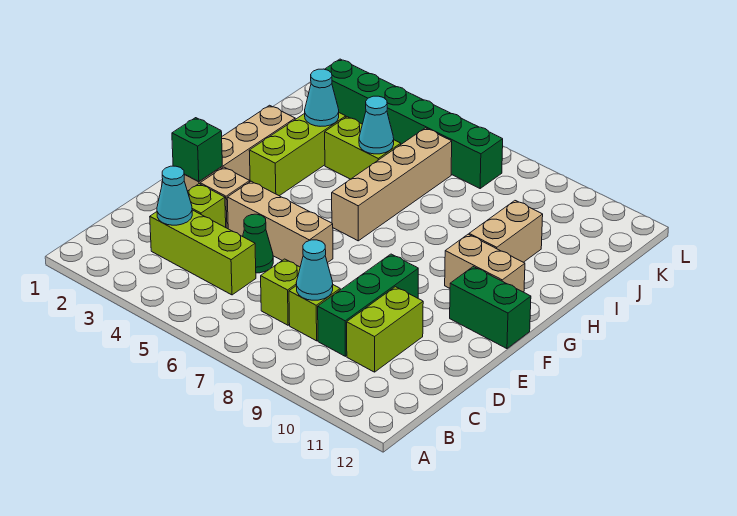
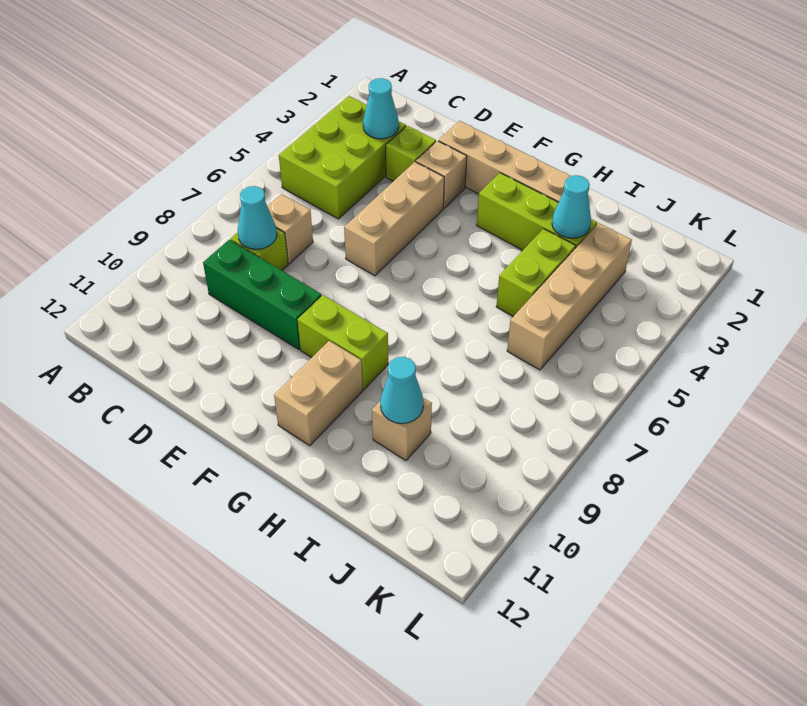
lime 1x3 brick [150,210,256,295] -> lime 2x3 brick [279,96,406,219]
lime 1x1 brick [261,259,300,325] -> tan 1x1 brick [267,194,313,264]
lime 1x2 brick [347,287,423,372] -> lime 1x2 brick moved to [297,295,388,390]
green 1x1 cone [243,214,273,273] -> none
green 1x1 brick [172,118,222,182] -> none
green 1x2 brick [450,267,531,349] -> none
tan 1x4 brick [332,128,452,241] -> tan 1x4 brick turned to [507,223,632,370]
tan 1x2 brick [469,201,543,262] -> tan 1x1 brick [372,398,432,461]
cyan 1x1 cone [359,96,394,154] -> cyan 1x1 cone moved to [380,357,423,423]
green 1x6 brick [325,59,503,189] -> none

